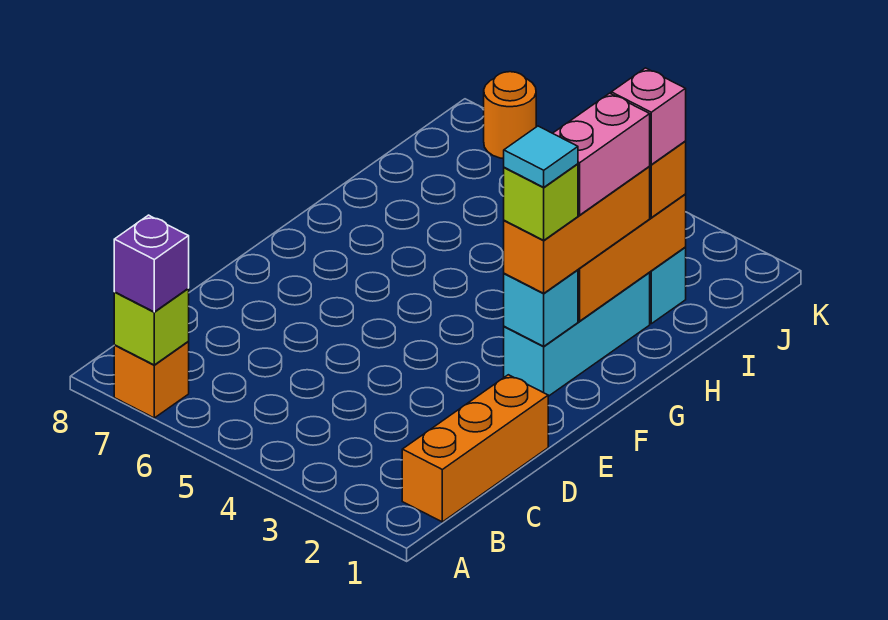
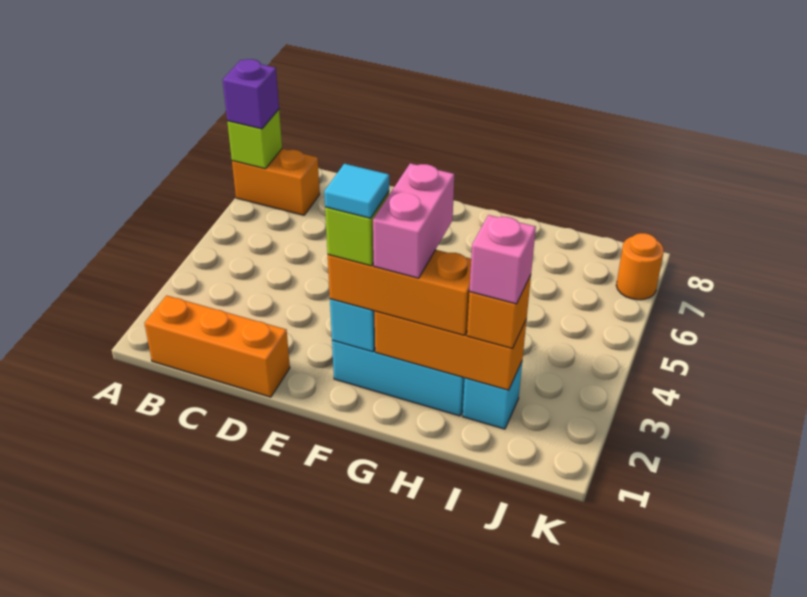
orange 1x1 brick [114,342,189,418] -> orange 1x2 brick [232,149,320,215]
pink 1x2 brick [553,93,650,215] -> pink 1x2 brick turned to [373,163,454,278]

